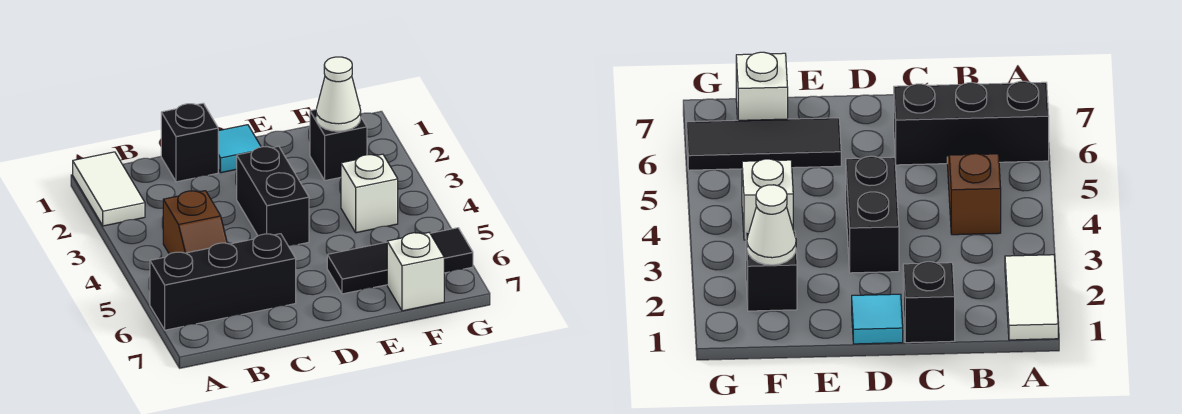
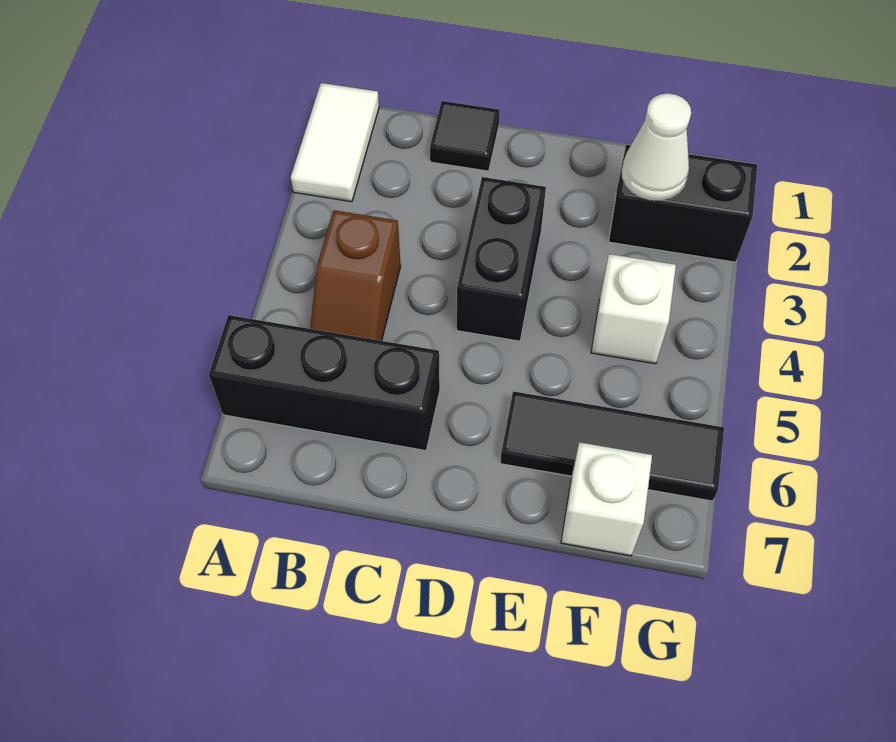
black 1x1 brick [161,103,218,182] -> black 1x1 tile [430,101,500,171]
cyan 1x1 tile [218,125,261,173] -> none
black 1x1 brick [310,110,367,181] -> black 1x2 brick [609,145,757,262]

